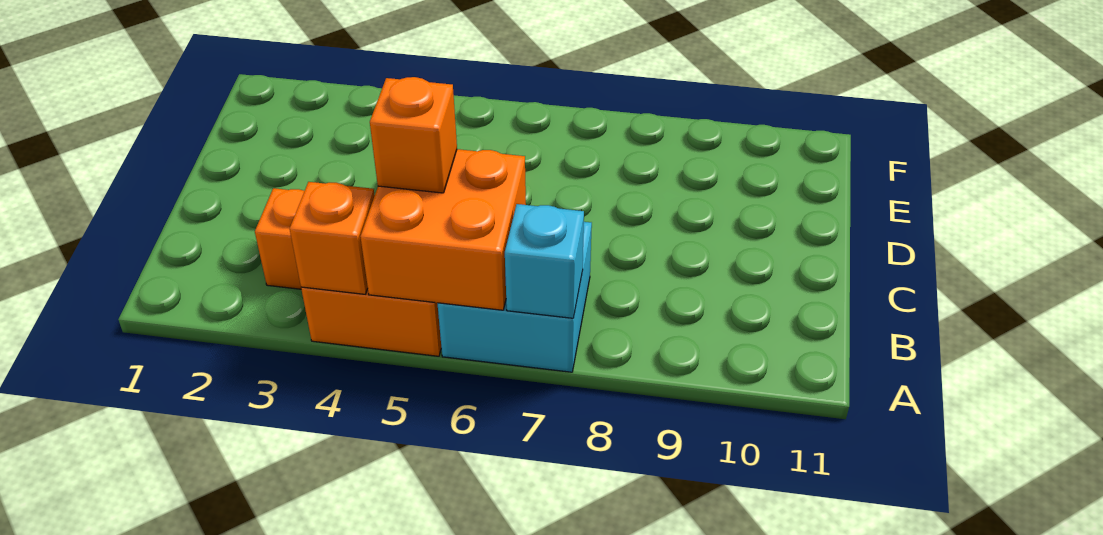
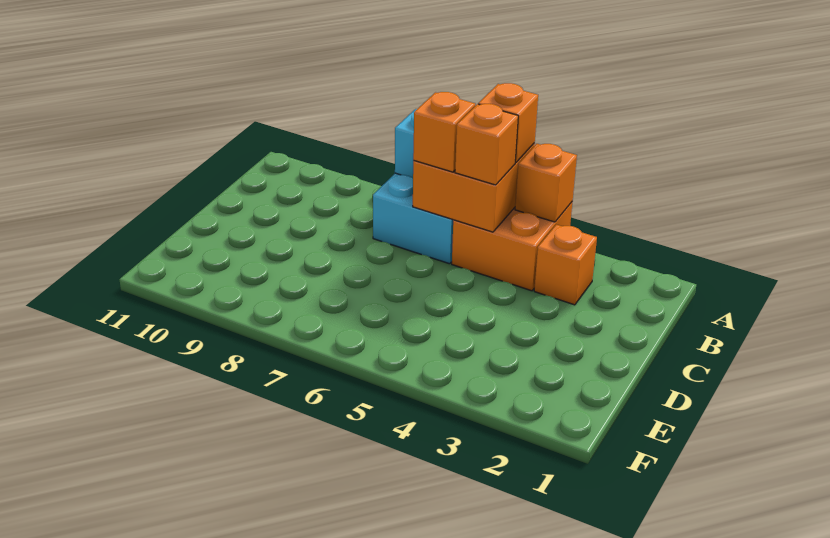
none -> orange 1x1 brick [478,83,538,163]
none -> orange 1x1 brick [413,92,475,172]

